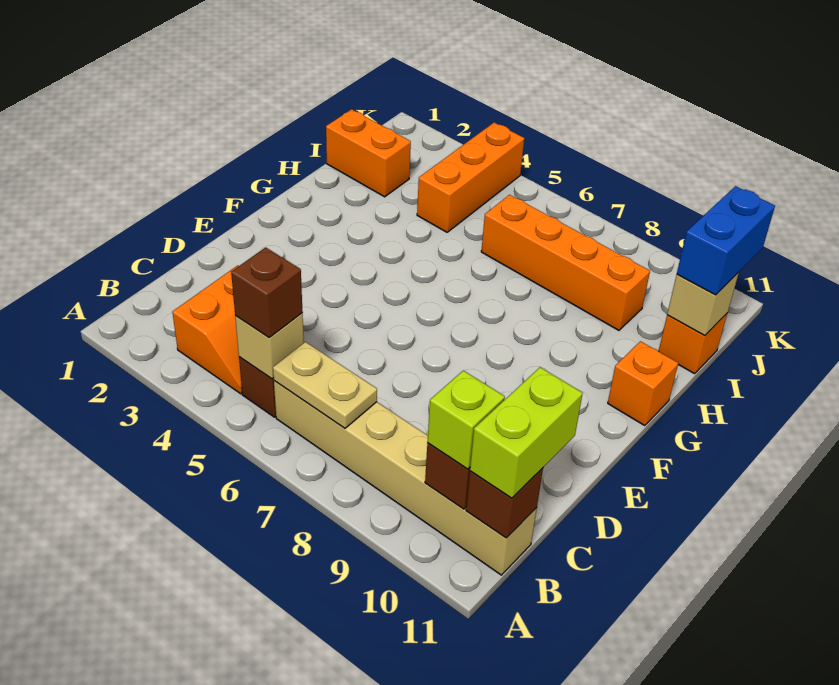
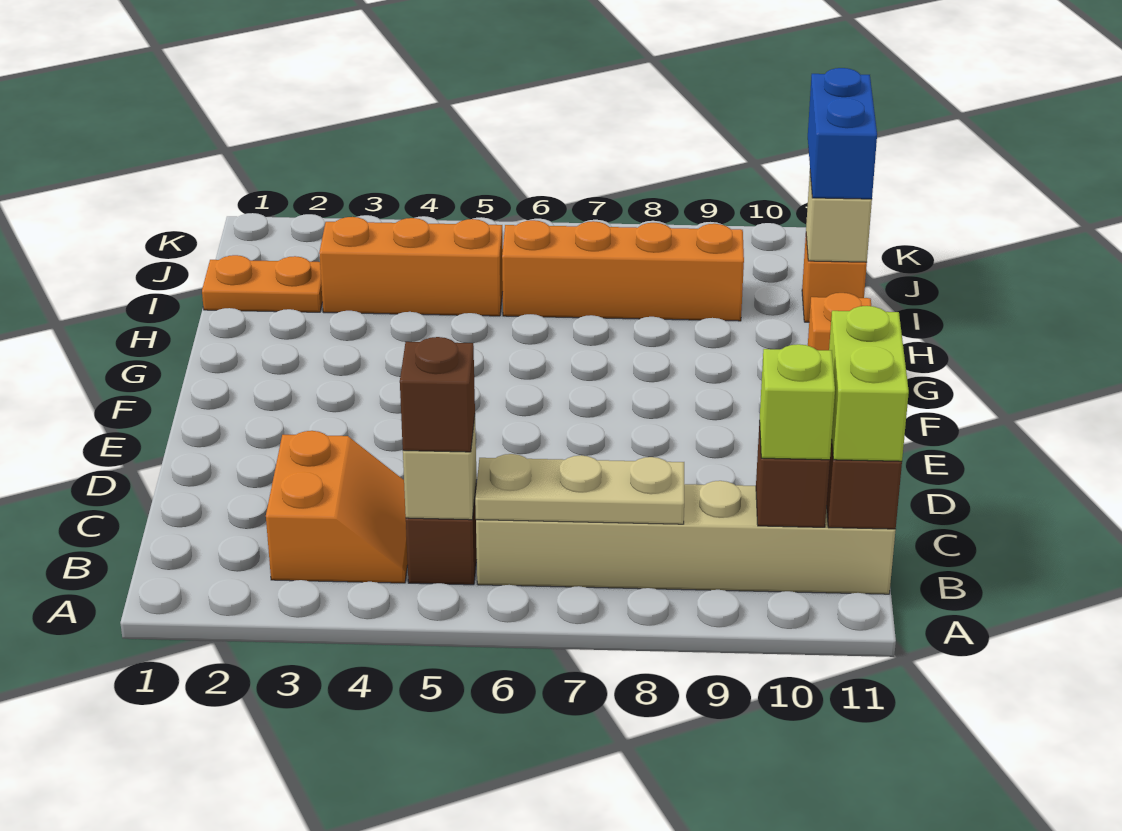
tan 1x2 plate [273,342,377,428] -> tan 1x3 plate [475,454,684,524]
orange 1x2 brick [326,109,411,197] -> orange 1x2 plate [202,255,322,312]
orange 1x3 brick [417,122,524,232] -> orange 1x3 brick turned to [319,217,503,316]

